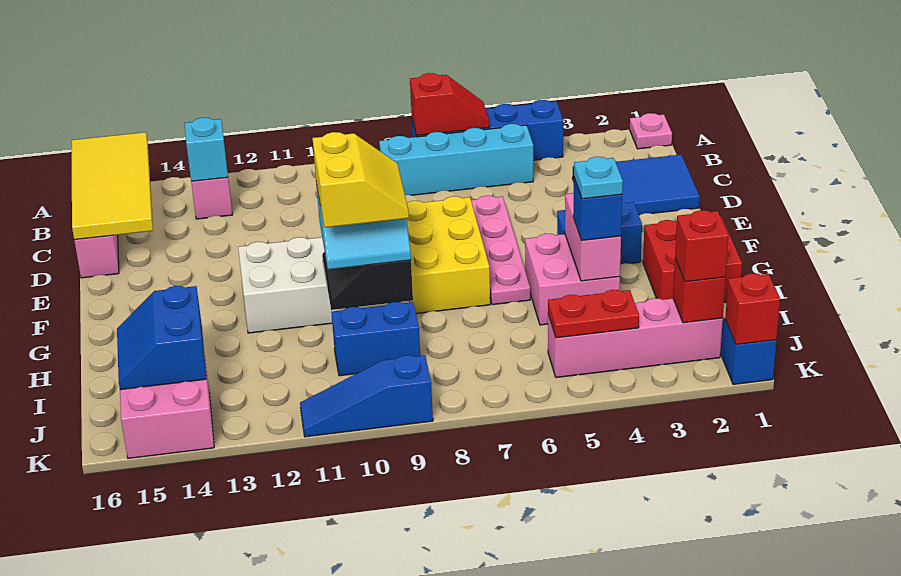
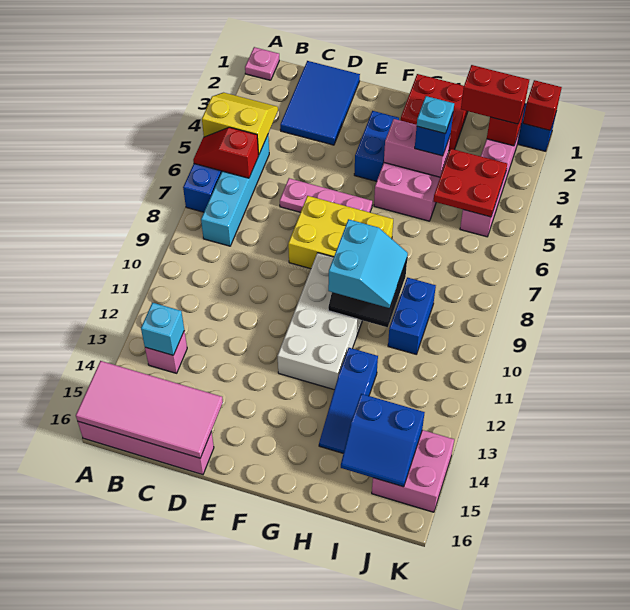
red 1x2 slope [410,73,489,136] -> red 1x2 slope turned to [193,127,259,178]
yellow 2x4 tile [72,132,153,240] -> pink 2x4 tile [76,361,223,458]
pink 1x4 plate [471,196,530,305] -> pink 1x3 plate [280,178,372,212]
yellow 2x2 slope [312,132,409,228] -> yellow 2x2 slope moved to [202,93,278,155]
red 1x1 brick [675,210,728,282] -> red 1x2 brick [461,65,529,124]
red 1x2 plate [548,290,639,338] -> red 2x2 plate [434,149,507,217]
blue 1x3 slope [300,355,433,437] -> blue 1x3 slope moved to [319,348,378,453]

